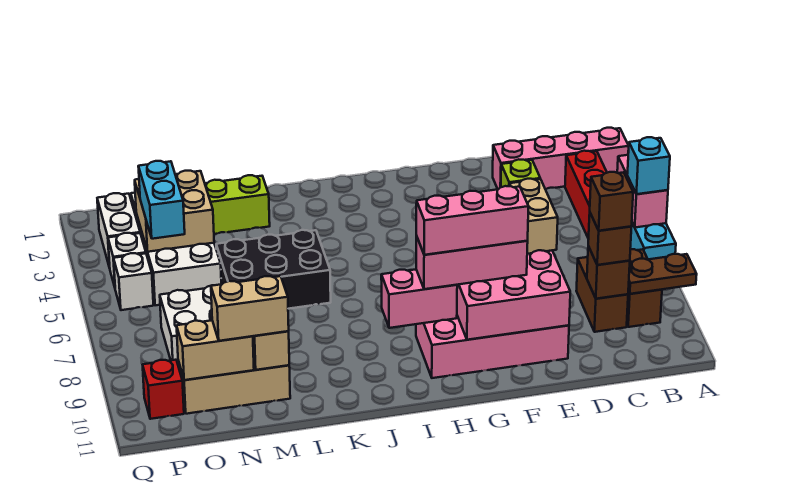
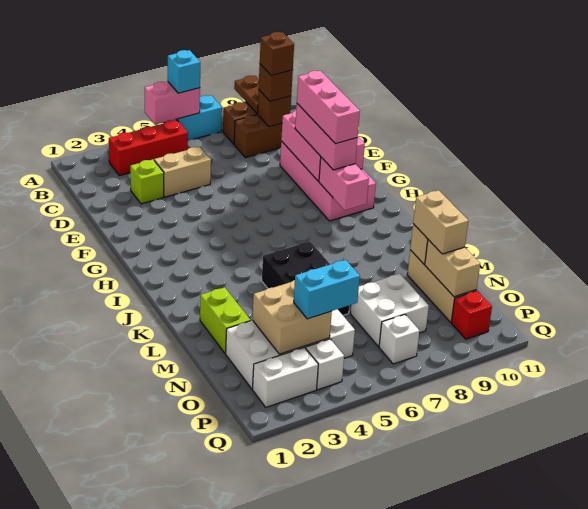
pink 1x4 brick [493,128,629,189] -> none
white 1x1 brick [114,253,153,310] -> white 1x1 brick moved to [379,314,419,364]

